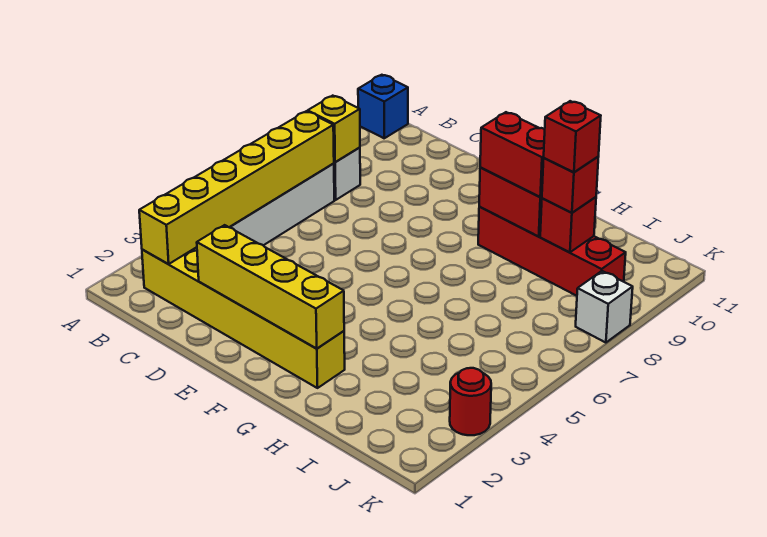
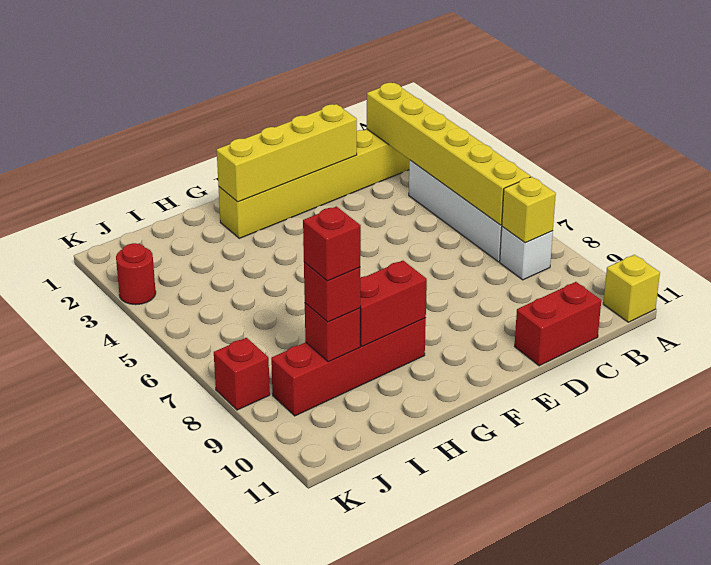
blue 1x1 brick [358,75,408,138] -> yellow 1x1 brick [603,255,660,322]
red 1x2 brick [480,112,545,197] -> red 1x2 brick moved to [515,282,601,366]
white 1x1 brick [576,271,633,343] -> red 1x1 brick [214,338,270,410]

